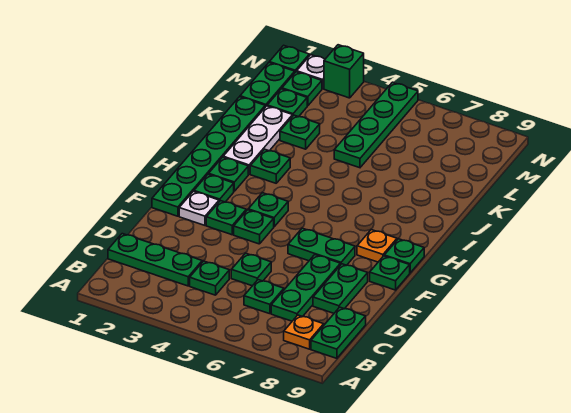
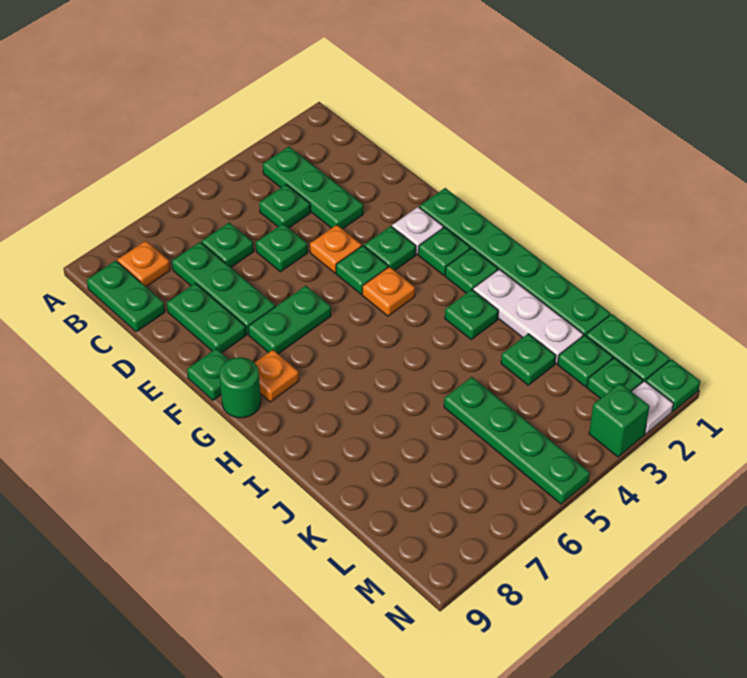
green 1x3 plate [108,234,202,286] -> green 1x3 plate turned to [263,147,363,229]
none -> orange 1x1 plate [310,225,362,273]
green 1x1 plate [248,193,288,227] -> orange 1x1 plate [362,267,415,316]
green 1x1 plate [384,239,424,273] -> green 1x1 round brick [219,357,261,418]

